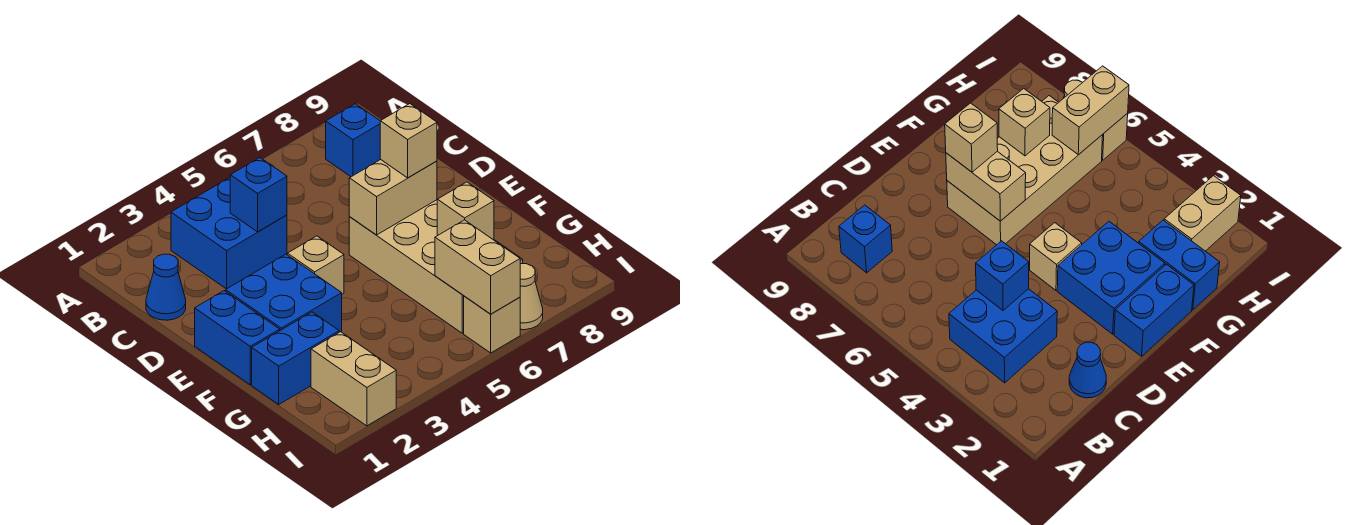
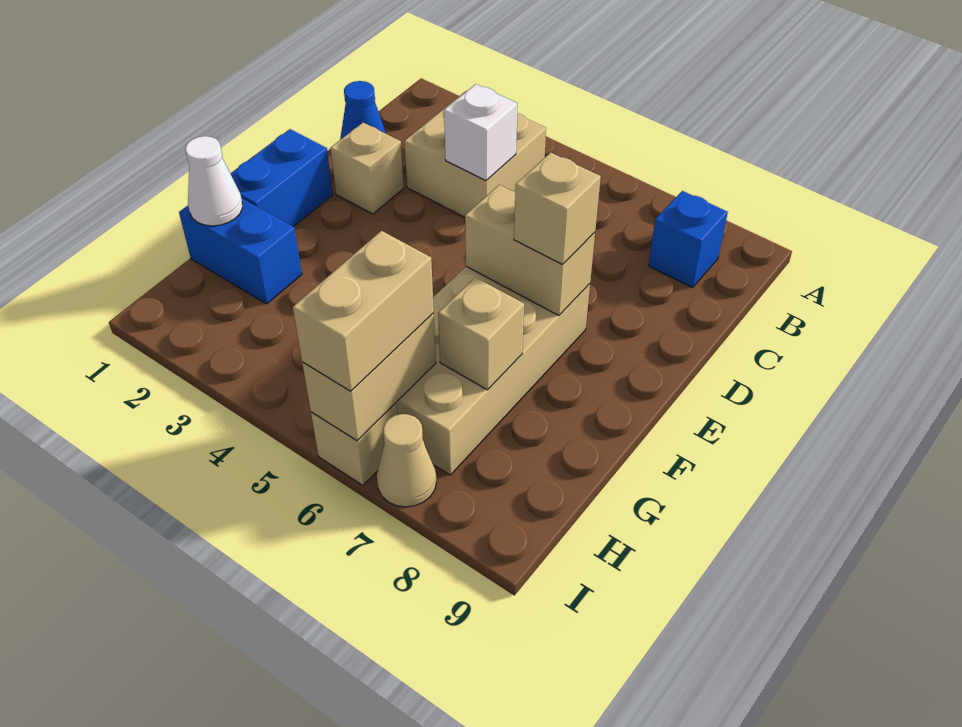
blue 2x2 brick [171,178,287,289] -> tan 2x2 brick [404,91,546,217]
blue 1x1 brick [230,158,287,232] -> white 1x1 brick [444,84,518,181]
blue 2x2 brick [226,254,342,332] -> none
tan 1x1 brick [287,236,344,294] -> tan 1x1 brick moved to [331,123,404,214]
none -> white 1x1 cone [185,136,242,226]
tan 1x2 brick [311,332,396,426] -> tan 1x2 brick moved to [293,231,434,391]

